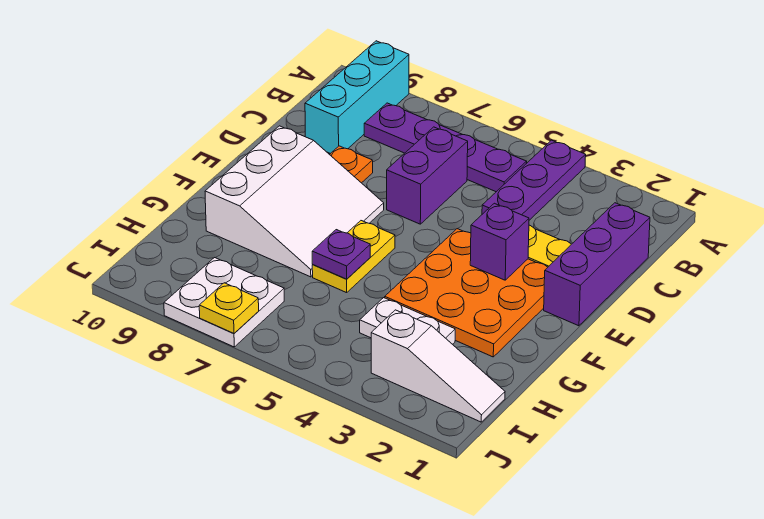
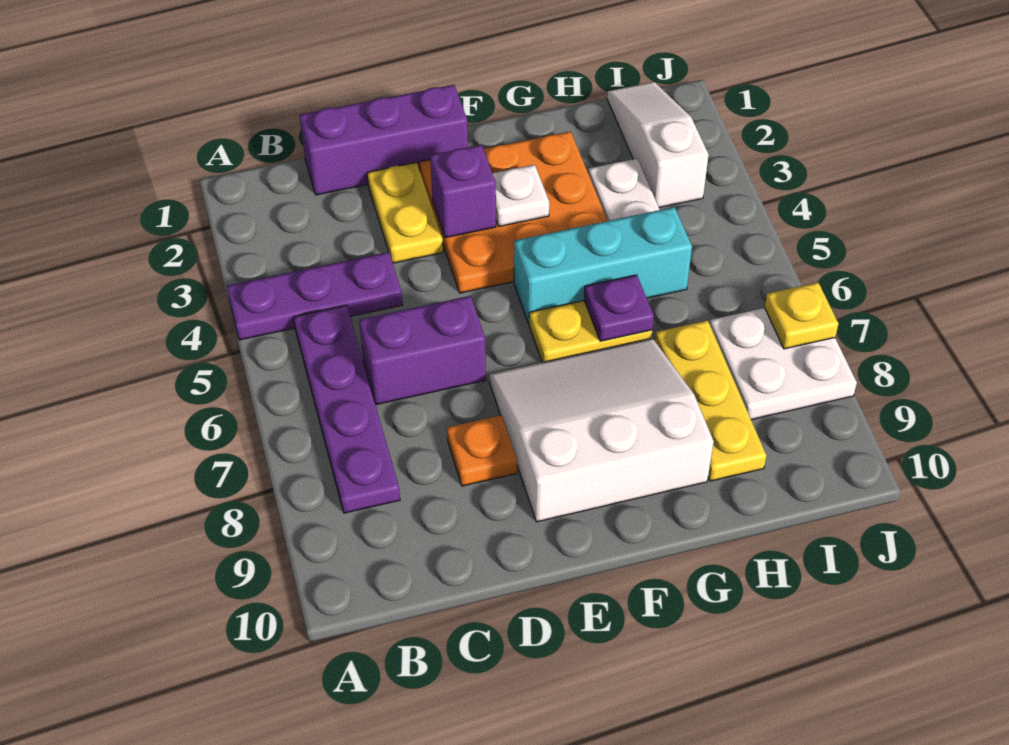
cyan 1x3 brick [305,41,409,154] -> cyan 1x3 brick moved to [514,207,692,324]
none -> white 1x1 plate [492,165,549,226]
none -> yellow 1x3 plate [655,320,766,481]

